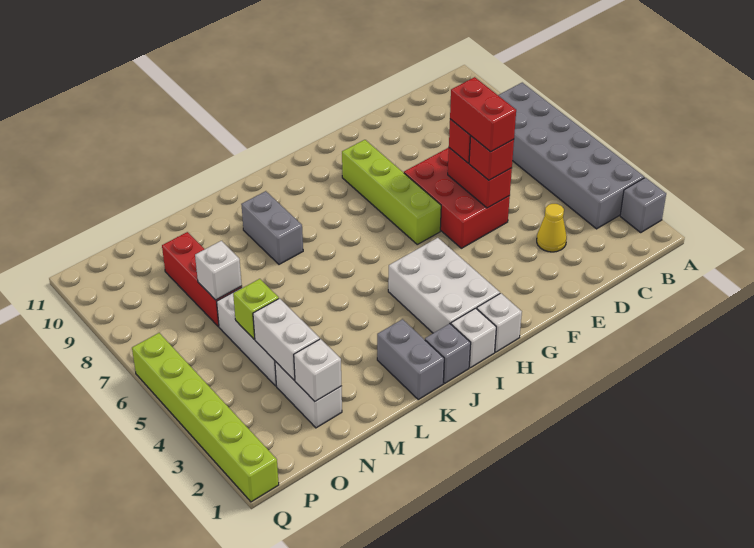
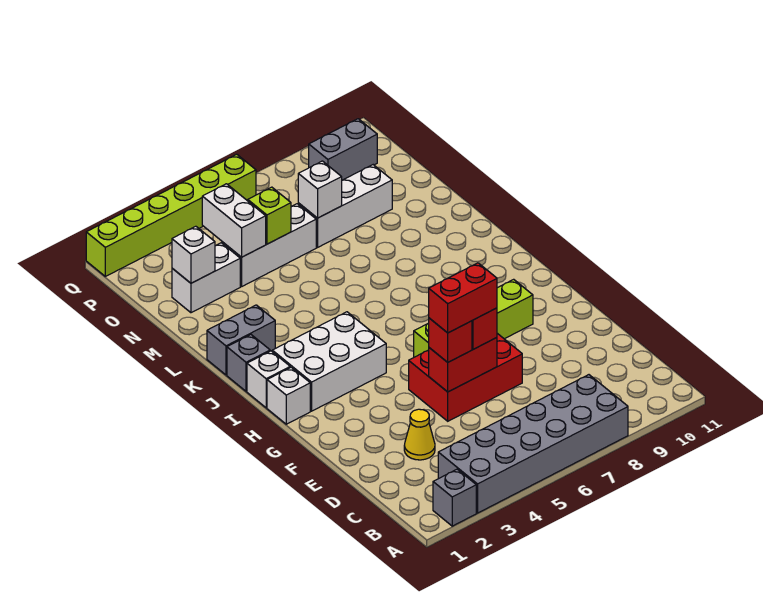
grey 1x2 brick [241,191,303,264] -> grey 1x2 brick moved to [309,119,377,180]
white 1x2 brick [253,298,320,380] -> white 1x2 brick turned to [202,184,266,257]
red 1x3 brick [162,232,242,327] -> white 1x3 brick [298,165,392,247]

